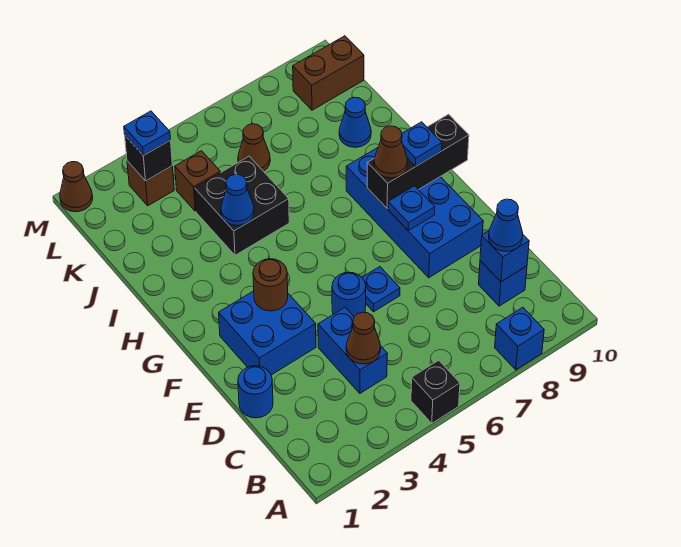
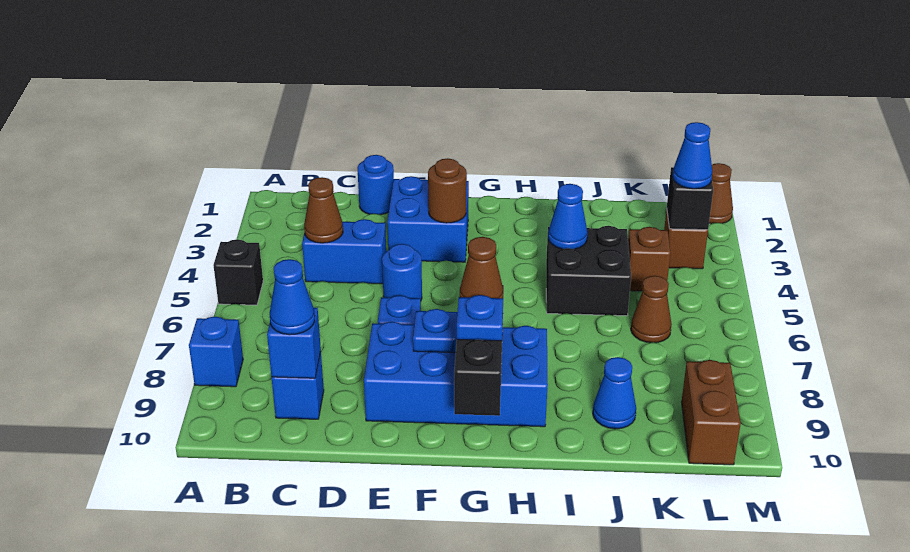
blue 1x1 plate [124,111,171,155] -> blue 1x1 cone [672,122,712,189]

